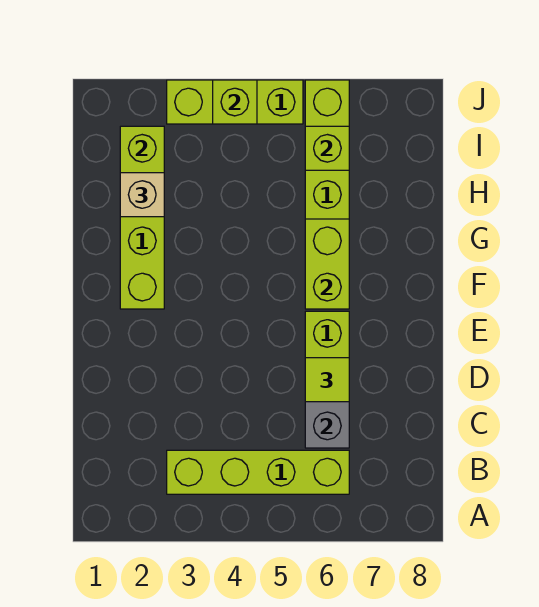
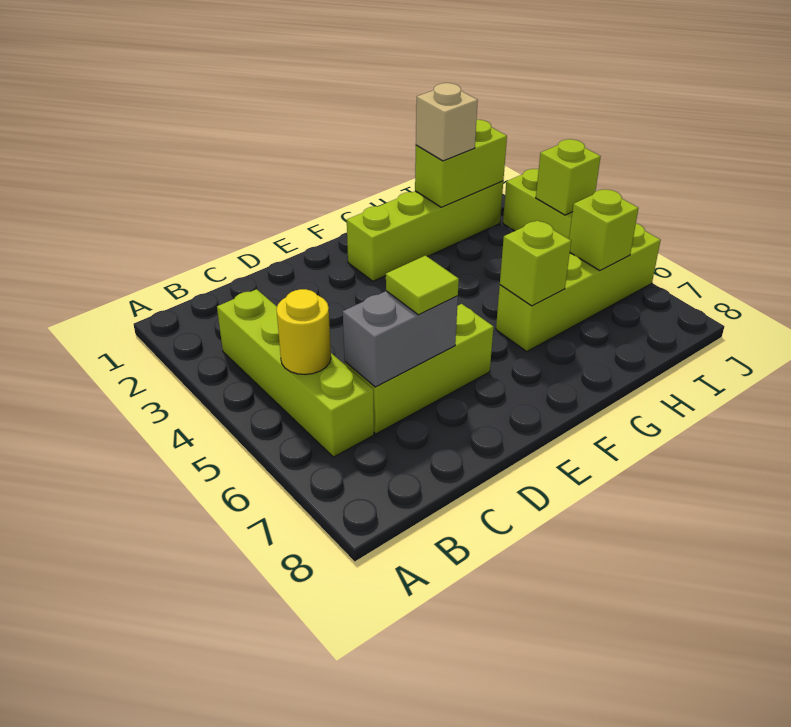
none -> yellow 1x1 round brick [276,289,331,375]
lime 1x2 brick [305,219,349,309] -> lime 1x1 brick [500,220,571,306]

